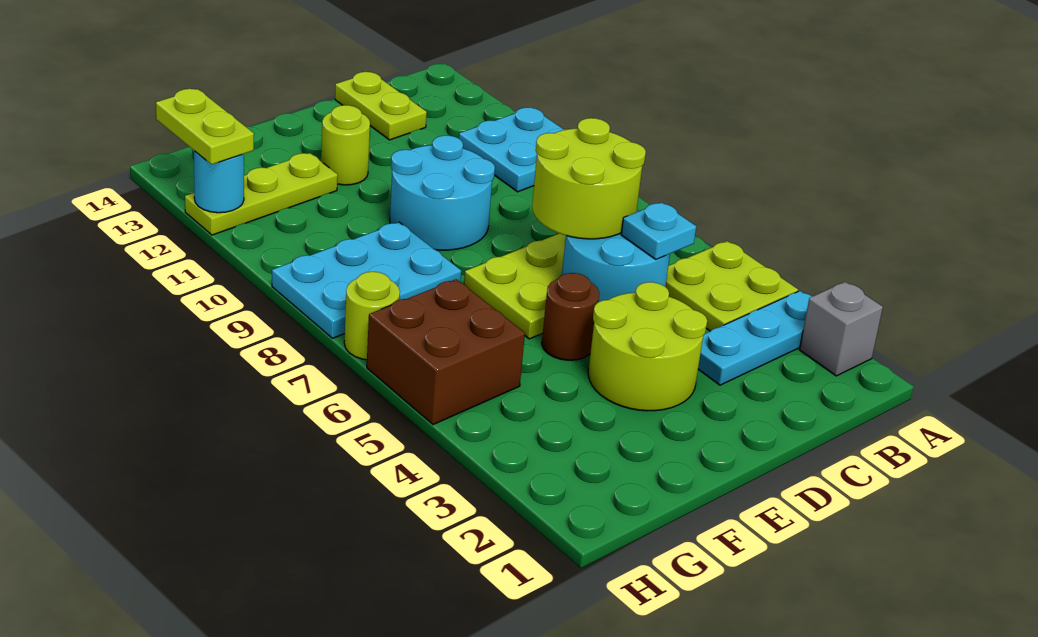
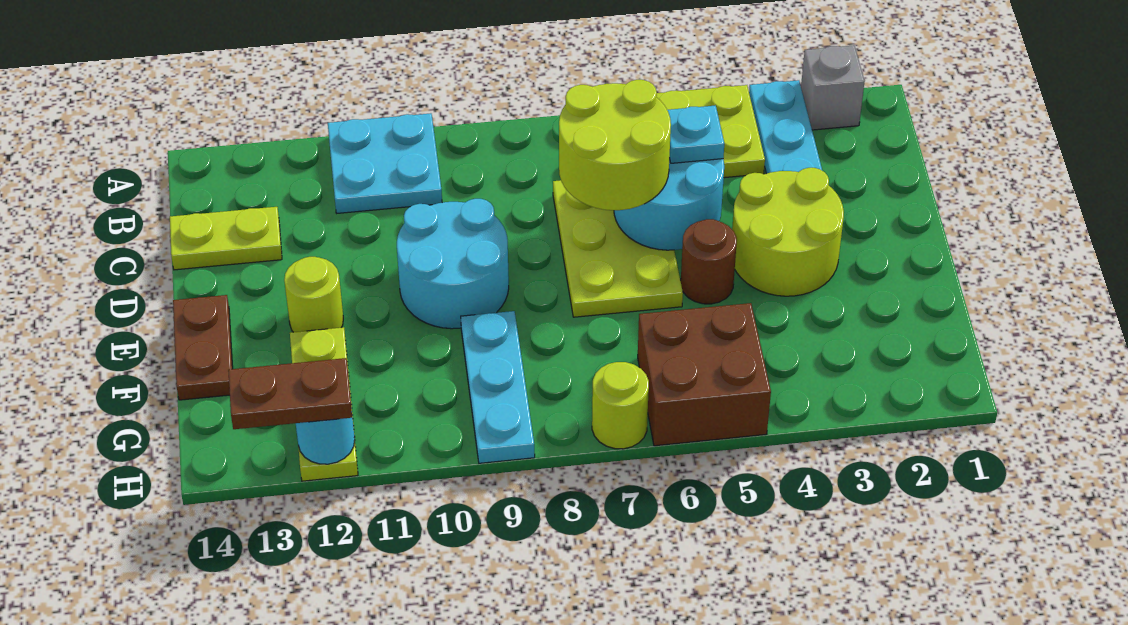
none -> brown 1x2 plate [173,295,233,400]
cyan 2x3 plate [272,222,461,338] -> cyan 1x3 plate [461,311,535,463]
lime 1x2 plate [156,89,254,165] -> brown 1x2 plate [228,358,352,429]

